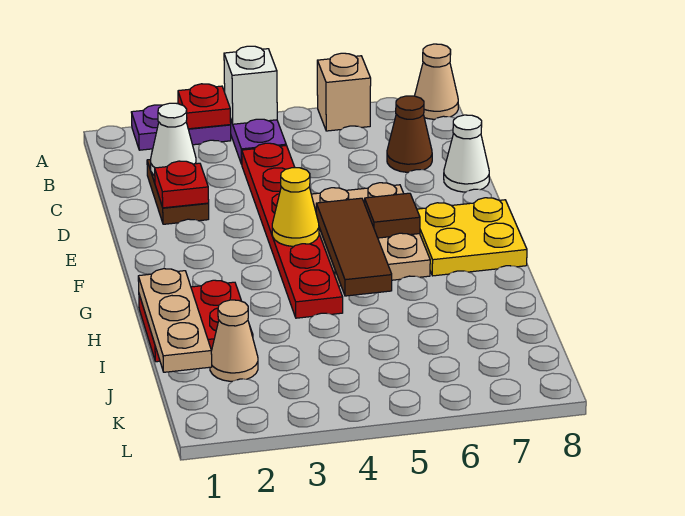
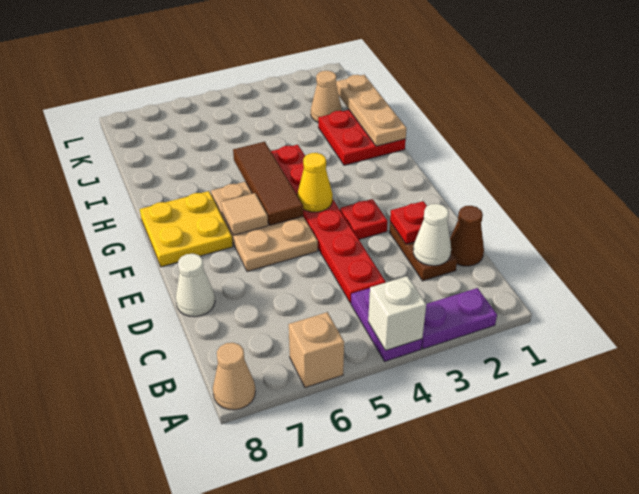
red 1x1 plate [178,84,231,129] -> red 1x1 plate moved to [340,199,388,239]
brown 1x1 cone [387,96,432,172] -> brown 1x1 cone moved to [450,206,484,266]
brown 1x1 tile [365,193,420,238] -> tan 1x1 tile [221,193,268,235]

